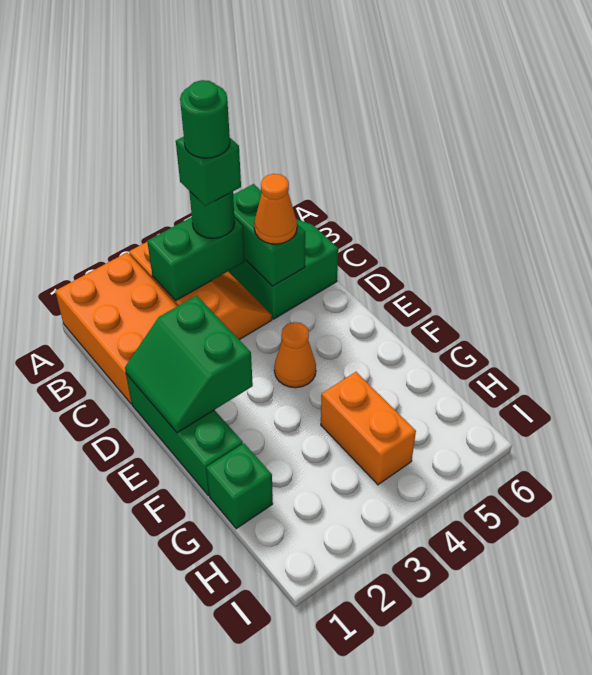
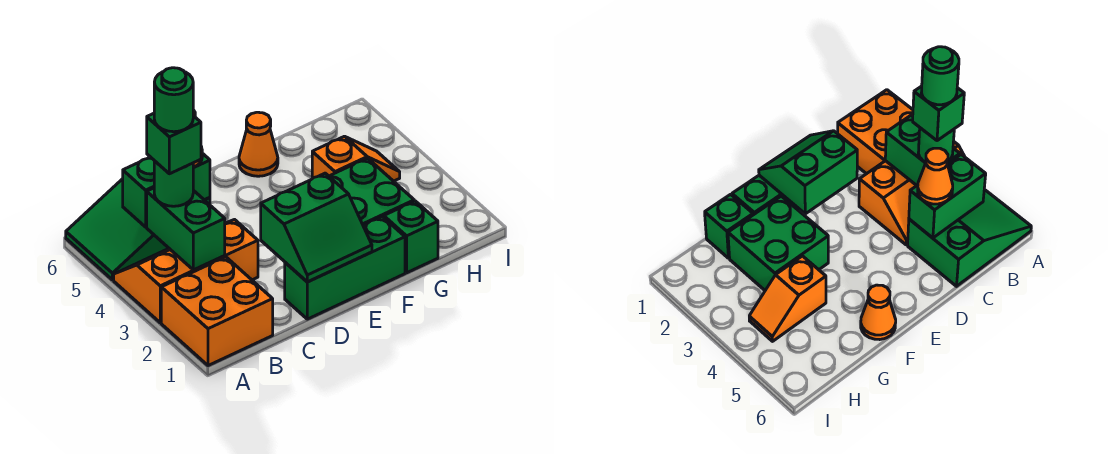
orange 2x3 brick [55,253,177,404] -> orange 2x2 brick [161,257,273,366]
orange 1x1 cone [274,322,316,388] -> orange 1x1 cone moved to [239,112,278,176]
none -> green 2x2 brick [329,158,414,225]
orange 1x2 brick [321,372,416,485] -> orange 1x2 slope [312,136,400,181]

